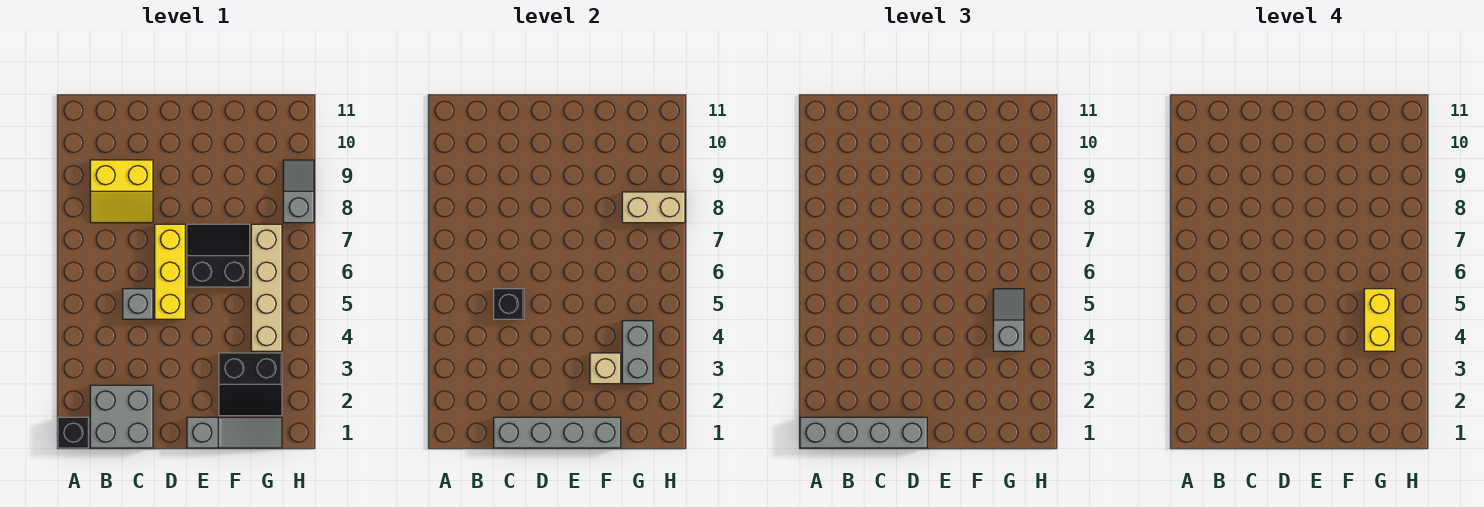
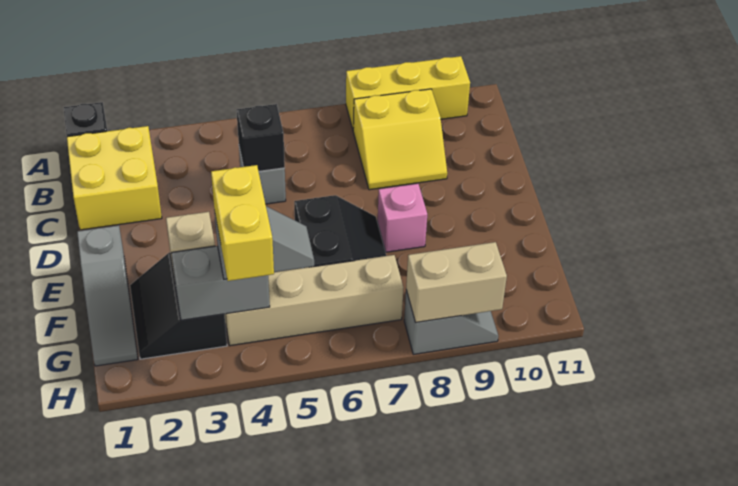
grey 1x4 brick [800,417,927,448] -> none
grey 2x2 brick [90,385,153,448] -> yellow 2x2 brick [67,126,162,230]
yellow 2x2 slope [90,160,153,223] -> yellow 2x2 slope turned to [353,89,447,190]
grey 1x4 brick [494,417,621,448] -> none
yellow 1x3 brick [155,224,185,319] -> yellow 1x3 brick moved to [346,56,470,129]
none -> pink 1x1 brick [378,184,427,252]
yellow 1x2 brick [1364,289,1395,351] -> yellow 1x2 brick turned to [211,165,274,281]
tan 1x2 brick [622,192,685,223] -> tan 1x2 brick turned to [406,242,507,323]

